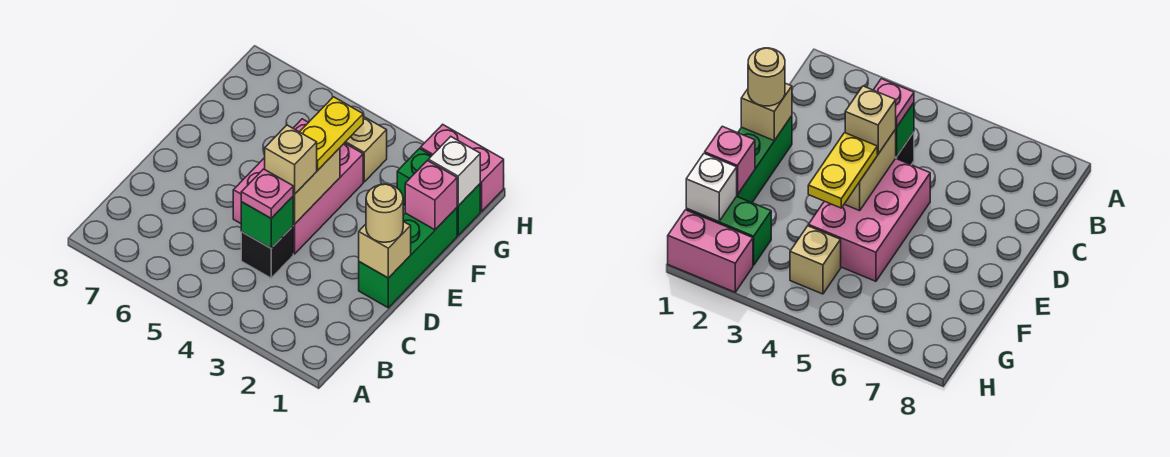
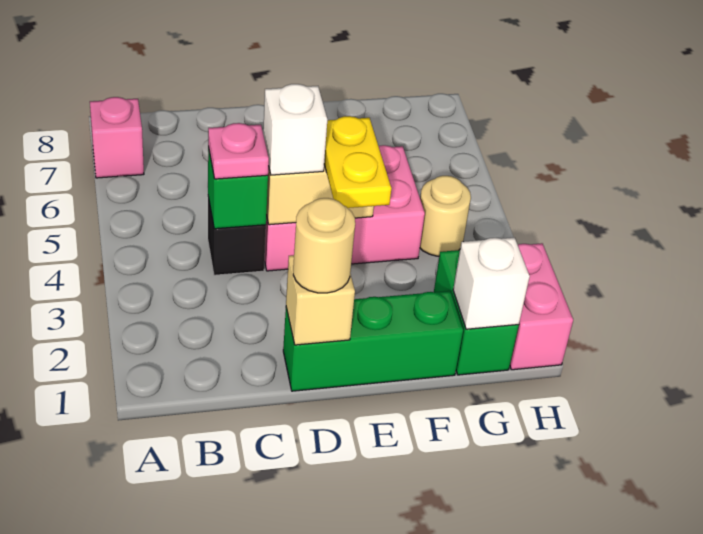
tan 1x1 brick [265,125,317,194] -> white 1x1 brick [263,84,327,175]
yellow 1x2 plate [300,97,363,170] -> yellow 1x2 plate turned to [324,116,391,208]
pink 1x1 brick [405,161,457,230] -> pink 1x1 brick moved to [90,97,144,178]
tan 1x1 brick [345,116,387,182] -> tan 1x1 round brick [420,176,471,256]

